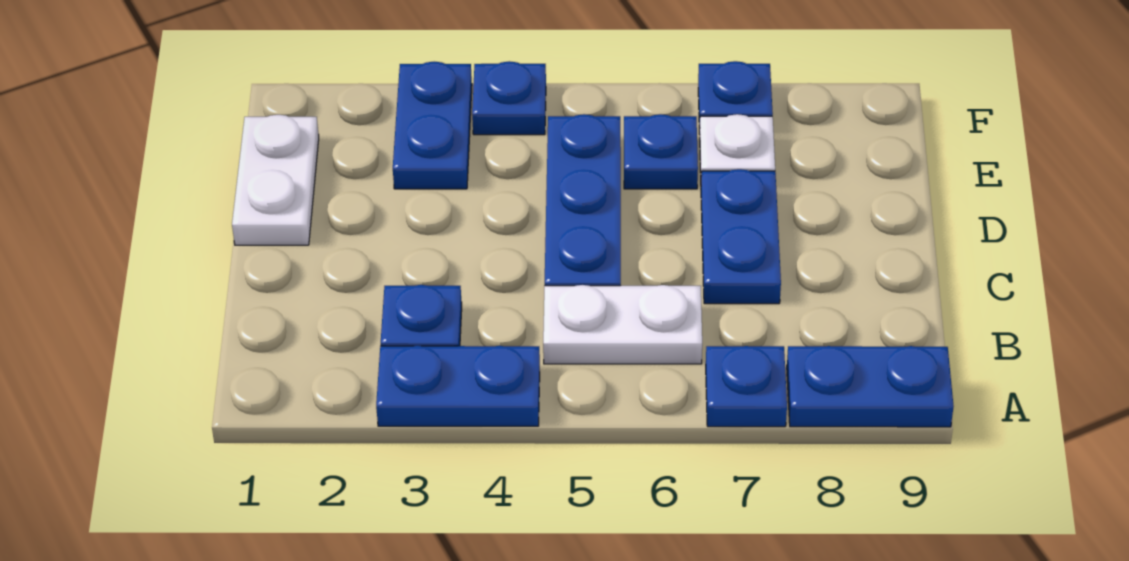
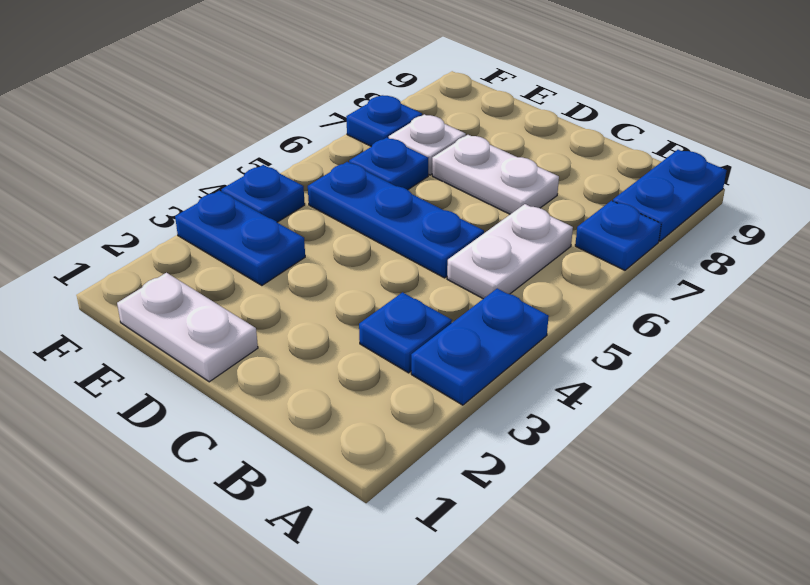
blue 1x2 plate [701,169,781,304] -> white 1x2 plate [432,135,559,214]

